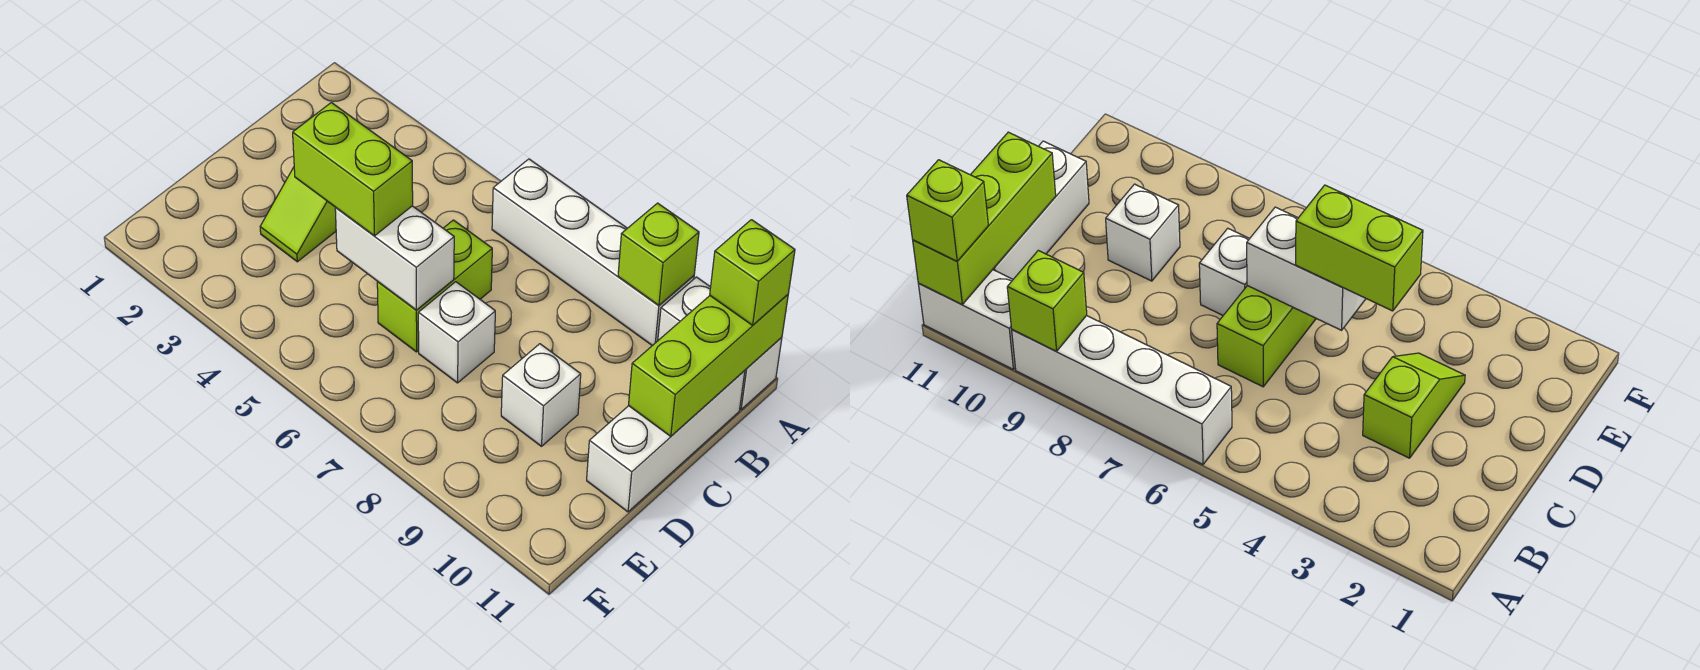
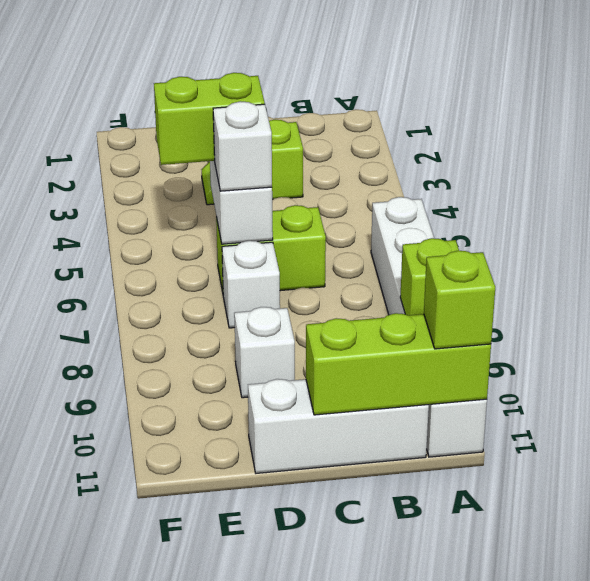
lime 1x2 brick [293,103,413,236] -> lime 1x2 brick turned to [154,73,265,165]
none -> white 1x1 brick [213,101,272,191]

